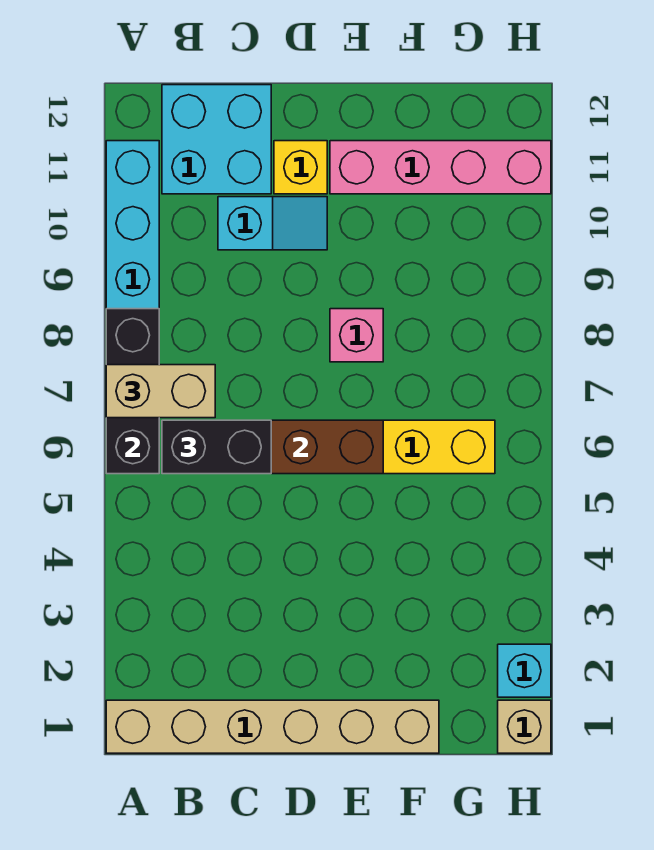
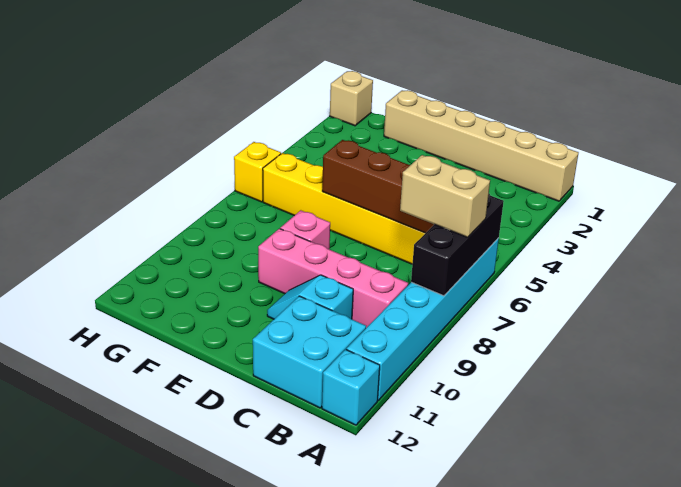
black 1x2 brick [162,420,271,474] -> none
yellow 1x1 brick [274,141,327,194] -> yellow 1x1 brick moved to [234,142,281,202]
pink 1x4 brick [330,141,551,194] -> pink 1x4 brick moved to [258,229,408,328]
cyan 1x1 brick [498,644,551,697] -> cyan 1x1 brick moved to [322,349,380,425]

